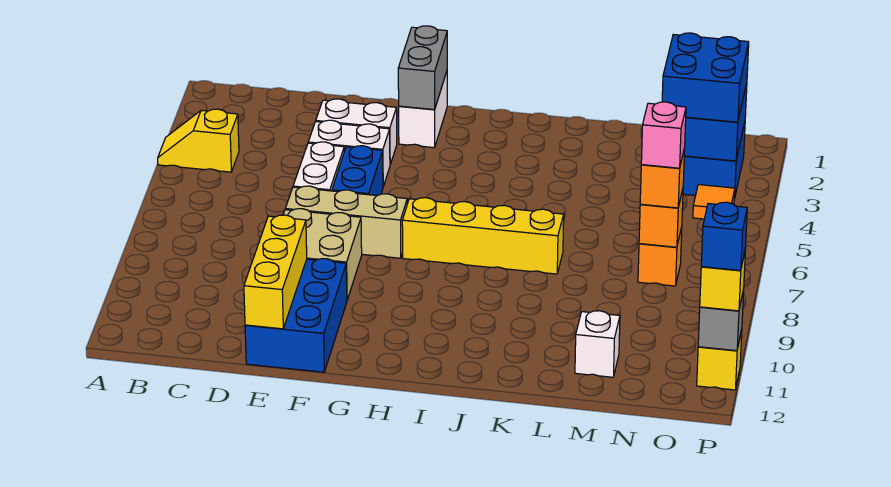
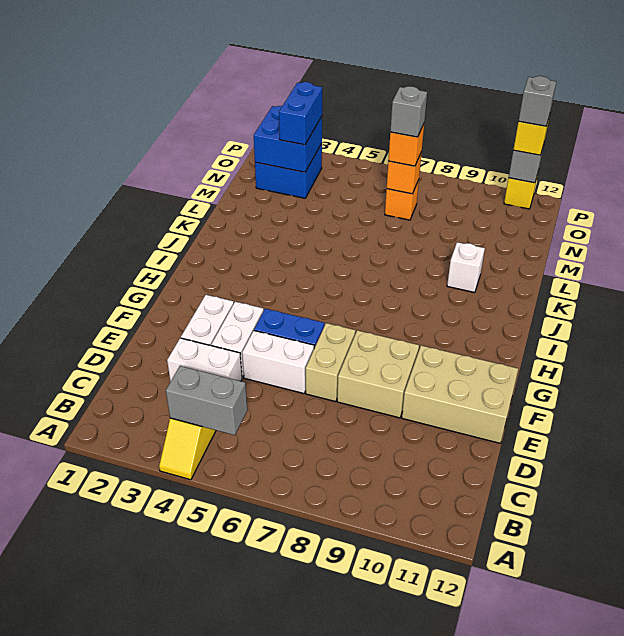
tan 1x3 brick [285,186,407,258] -> tan 1x2 brick [306,323,356,402]
blue 2x3 brick [245,259,347,372] -> tan 2x3 brick [402,346,518,443]
yellow 1x3 brick [244,215,307,329] -> none
white 1x2 brick [399,72,447,148] -> white 1x2 brick moved to [167,338,242,382]
grey 1x2 brick [398,26,447,110] -> grey 1x2 brick moved to [166,366,247,435]
yellow 1x4 brick [402,198,564,274] -> none
white 1x1 brick [575,311,620,377] -> white 1x1 brick moved to [447,242,485,293]
blue 2x2 brick [662,33,749,122] -> blue 1x2 brick [279,82,322,145]
pink 1x1 brick [641,102,686,168] -> grey 1x1 brick [390,86,427,137]
orange 1x1 tile [693,185,735,219] -> none
blue 1x1 brick [701,202,747,271] -> grey 1x1 brick [519,76,556,126]

